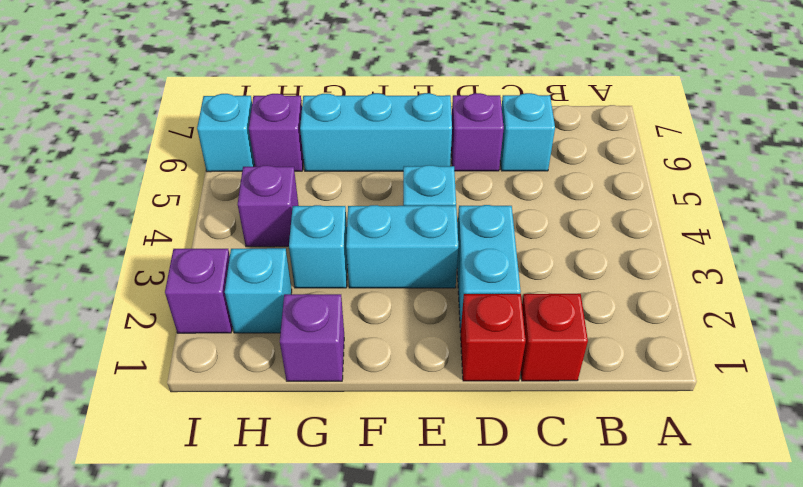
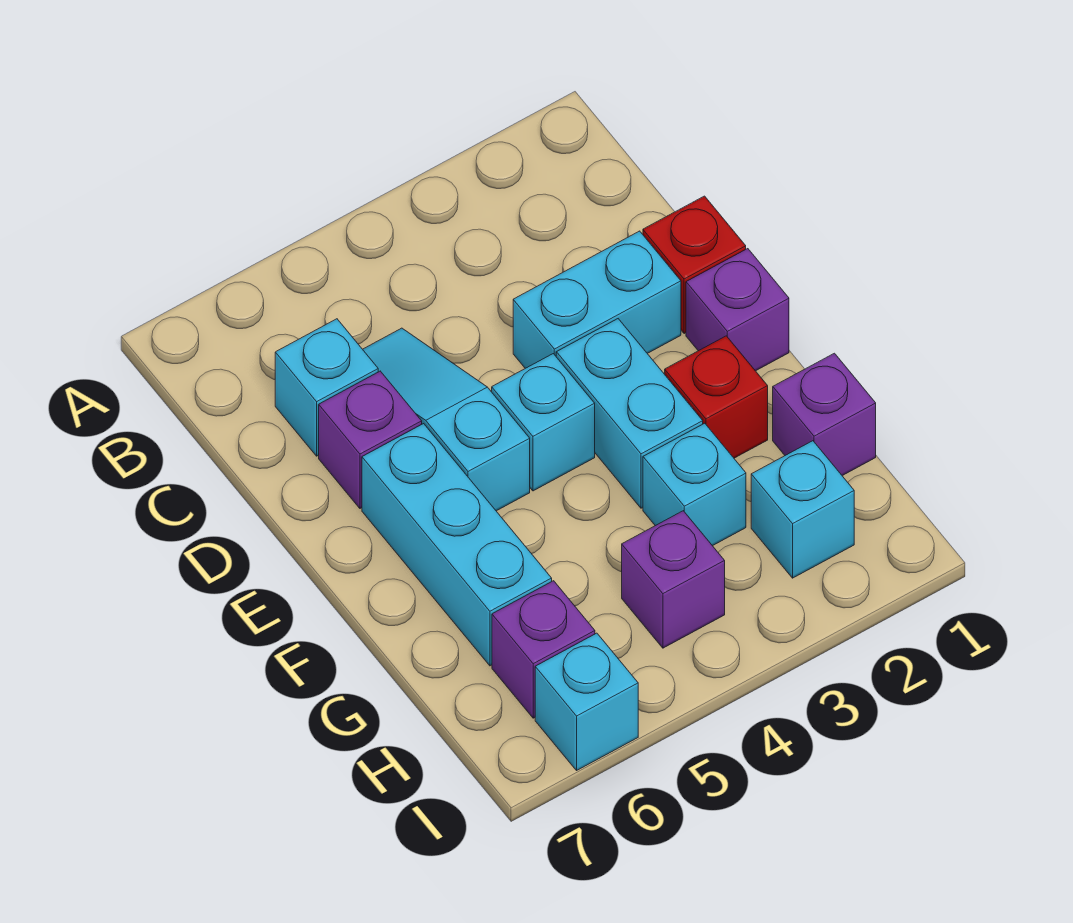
red 1x1 brick [521,294,588,381] -> red 1x1 brick moved to [665,336,768,458]
none -> cyan 1x3 slope [363,328,530,511]
purple 1x1 brick [165,249,232,333] -> purple 1x1 brick moved to [686,249,789,371]

